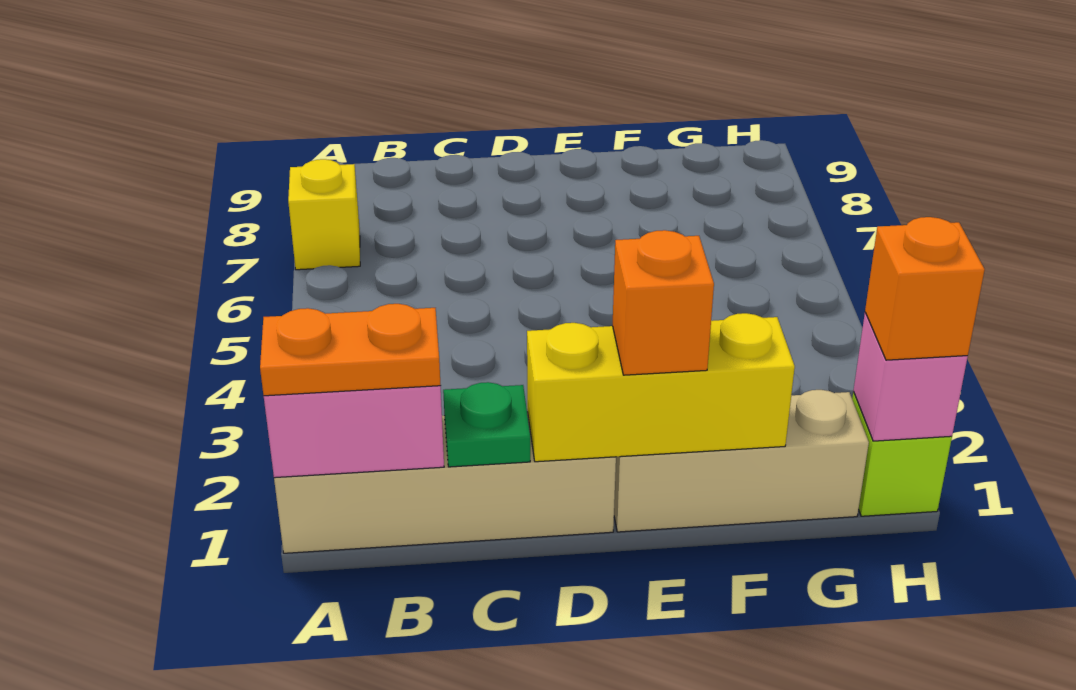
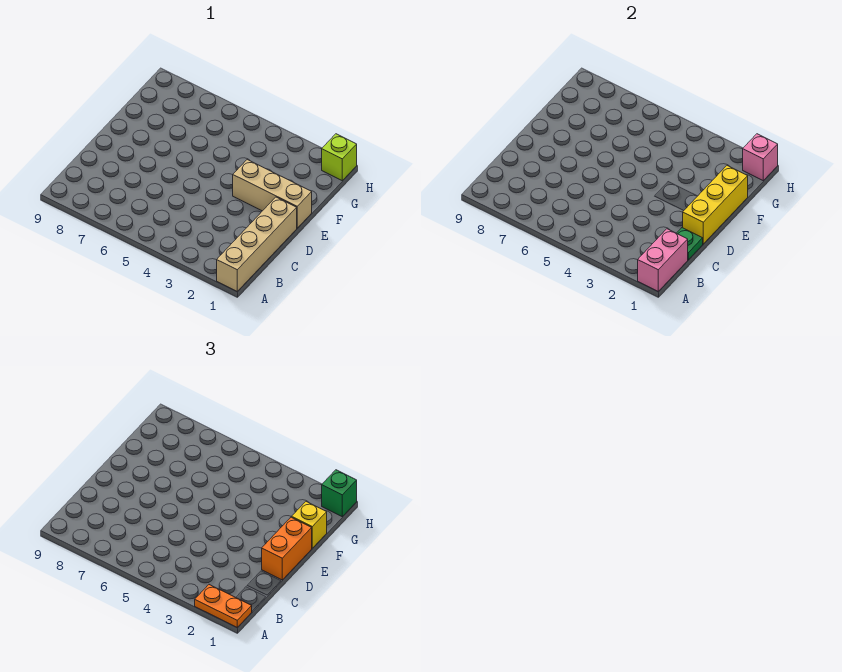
orange 1x2 plate [260,304,441,396] -> orange 1x2 plate turned to [195,585,252,627]
yellow 1x1 brick [288,159,360,270] -> yellow 1x1 brick moved to [292,502,327,548]
tan 1x3 brick [614,390,869,532] -> tan 1x3 brick turned to [233,160,312,228]
orange 1x1 brick [612,230,714,375] -> orange 1x2 brick [262,517,312,580]
orange 1x1 brick [865,217,985,360] -> green 1x1 brick [322,470,357,516]

